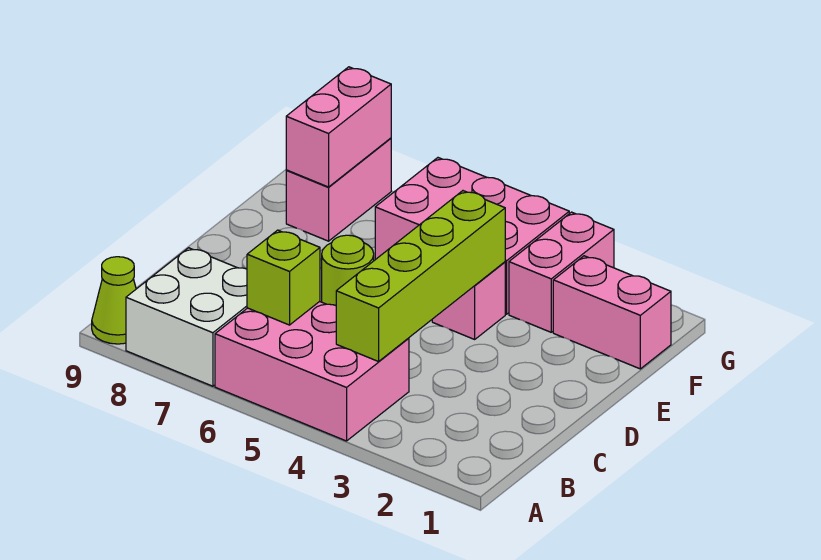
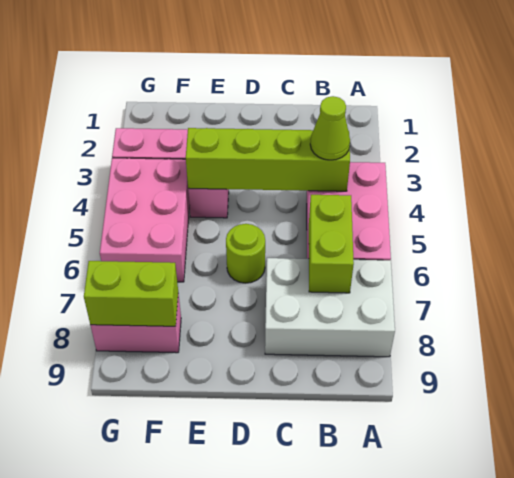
white 2x2 brick [126,248,247,386] -> white 2x3 brick [265,258,395,357]
lime 1x1 cone [92,257,136,344] -> lime 1x1 cone moved to [310,96,350,160]
lime 1x1 brick [247,230,320,325] -> lime 1x2 brick [309,195,354,293]
pink 1x2 brick [553,256,671,369] -> none
pink 1x2 brick [286,67,391,187] -> lime 1x2 brick [84,261,178,326]

